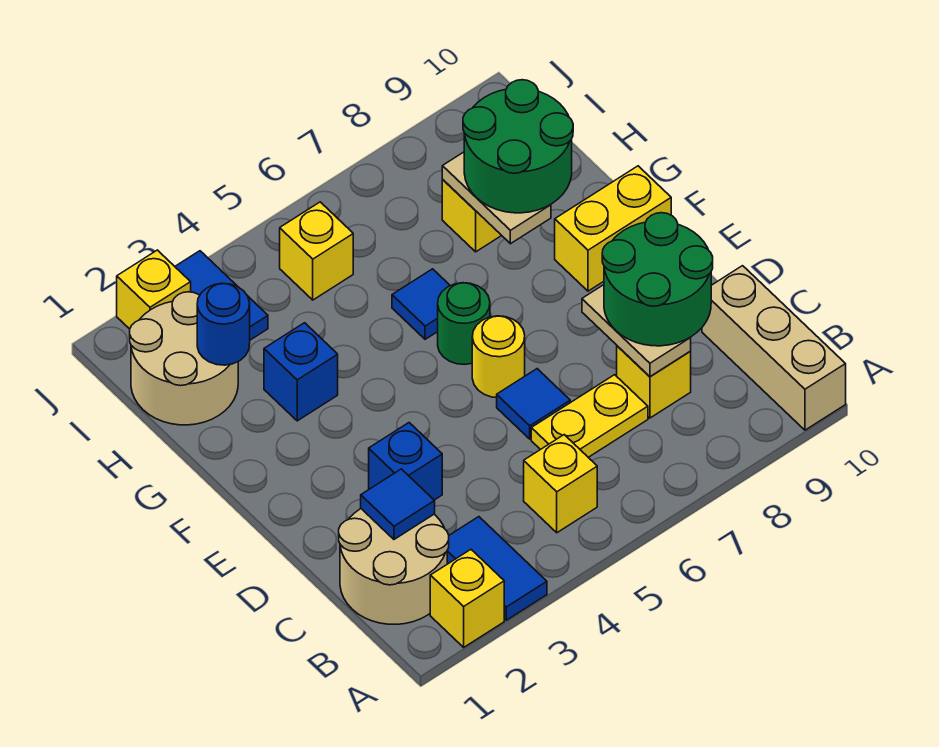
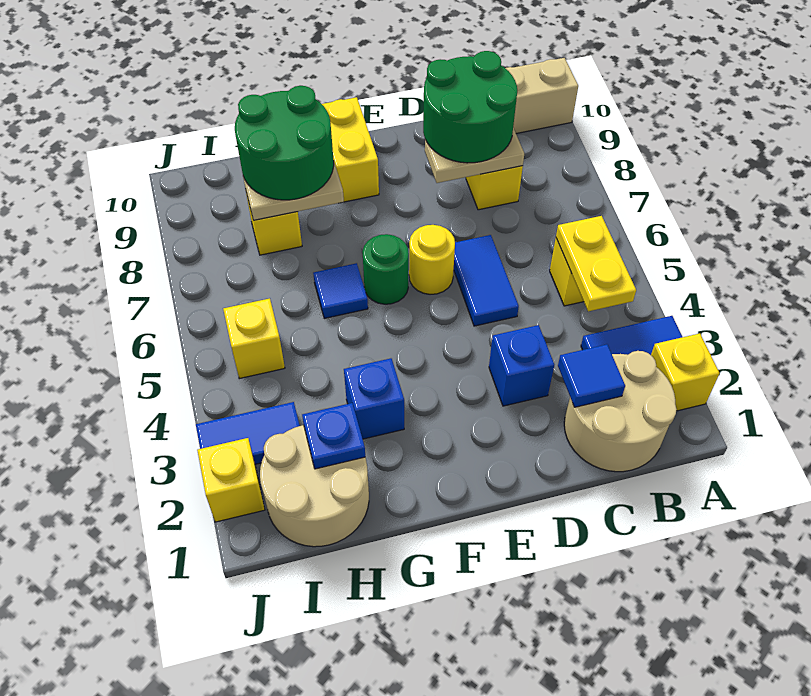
yellow 1x2 plate [531,375,648,457] -> yellow 1x2 plate moved to [556,216,636,311]
blue 1x1 tile [497,369,570,439] -> blue 1x2 tile [454,235,519,326]
blue 1x1 round brick [197,283,250,365] -> blue 1x1 plate [302,403,365,469]

